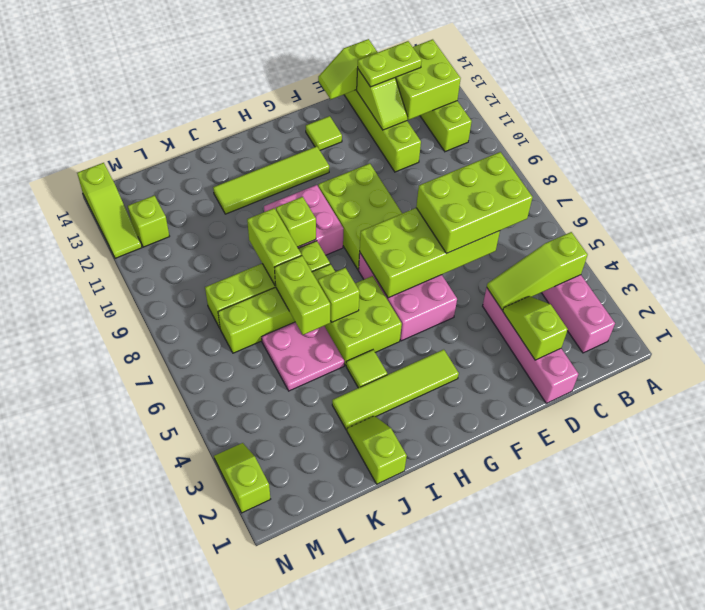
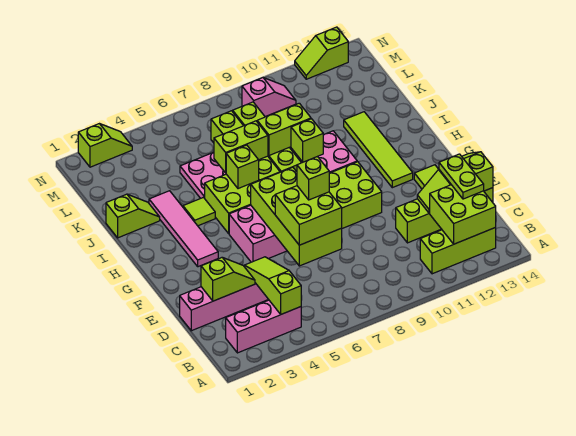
lime 2x3 brick [416,152,533,254] -> lime 2x2 brick [275,186,342,245]
lime 1x4 tile [332,349,459,430] -> pink 1x4 tile [149,191,218,267]
none -> pink 1x2 slope [242,77,296,117]
lime 1x1 brick [128,196,170,247] -> lime 1x1 brick moved to [297,156,329,200]
lime 1x3 slope [77,163,142,258] -> lime 1x2 slope [295,27,348,79]

